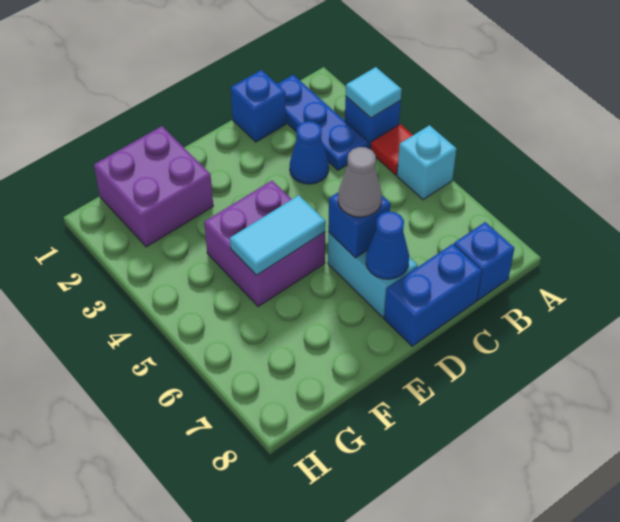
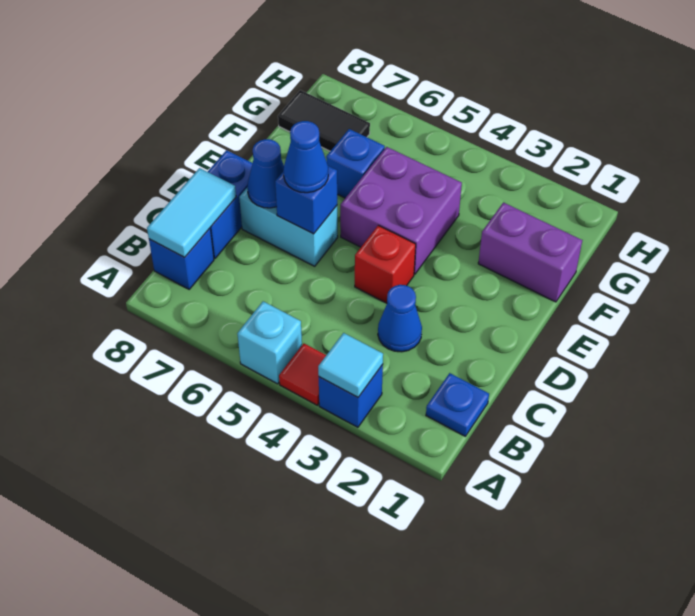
blue 1x3 plate [278,75,368,170] -> blue 1x1 plate [426,373,489,436]
blue 1x1 brick [231,70,286,142] -> blue 1x1 brick moved to [326,129,385,198]
none -> red 1x1 brick [355,225,416,303]
grey 1x1 cone [338,147,382,217] -> blue 1x1 cone [283,121,328,193]
cyan 1x2 tile [230,195,326,275] -> cyan 1x2 tile moved to [147,168,236,257]
purple 2x2 brick [94,126,213,247] -> purple 1x2 brick [478,202,582,302]
none -> black 1x2 tile [278,90,370,151]

